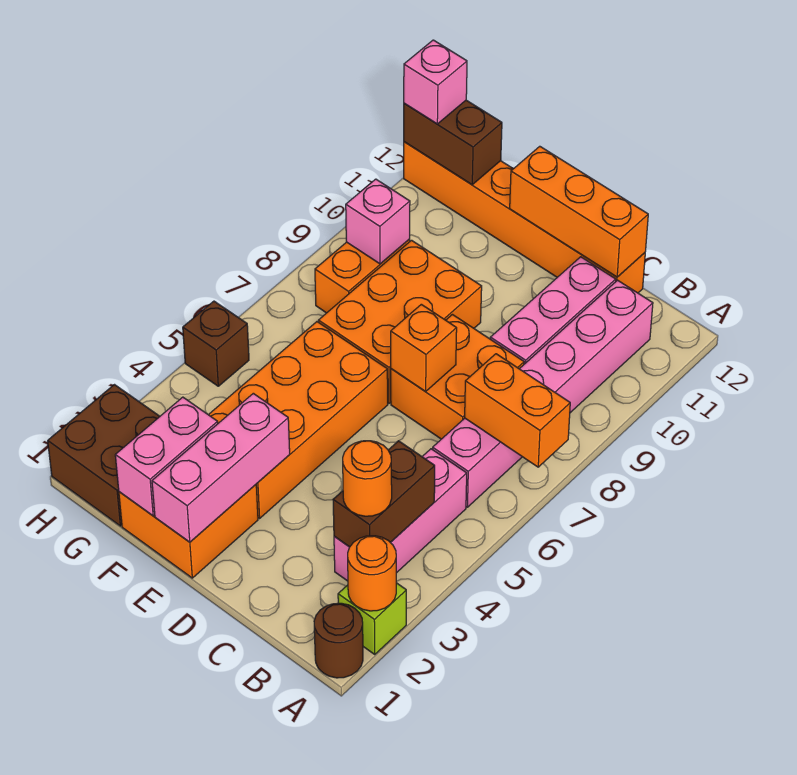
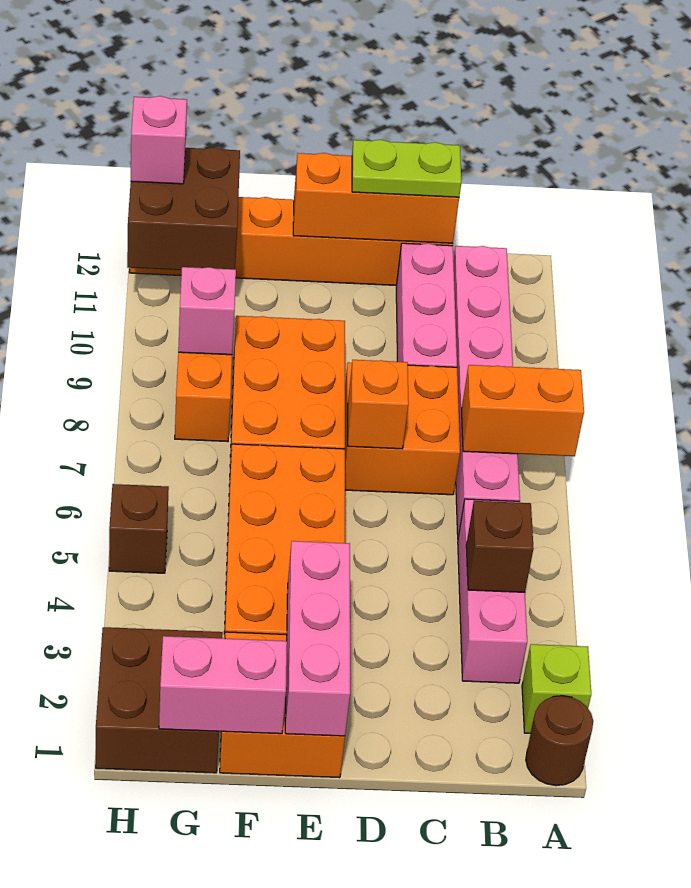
orange 1x1 round brick [348,536,396,611] -> none
brown 1x2 brick [333,441,435,547] -> brown 1x1 brick [466,501,534,592]
orange 1x1 round brick [343,441,392,516] -> none
none -> lime 1x2 plate [352,140,462,197]
pink 1x2 brick [115,397,218,516] -> pink 1x2 brick turned to [159,636,287,734]
brown 1x2 brick [404,100,502,185] -> brown 2x2 brick [127,147,240,270]

